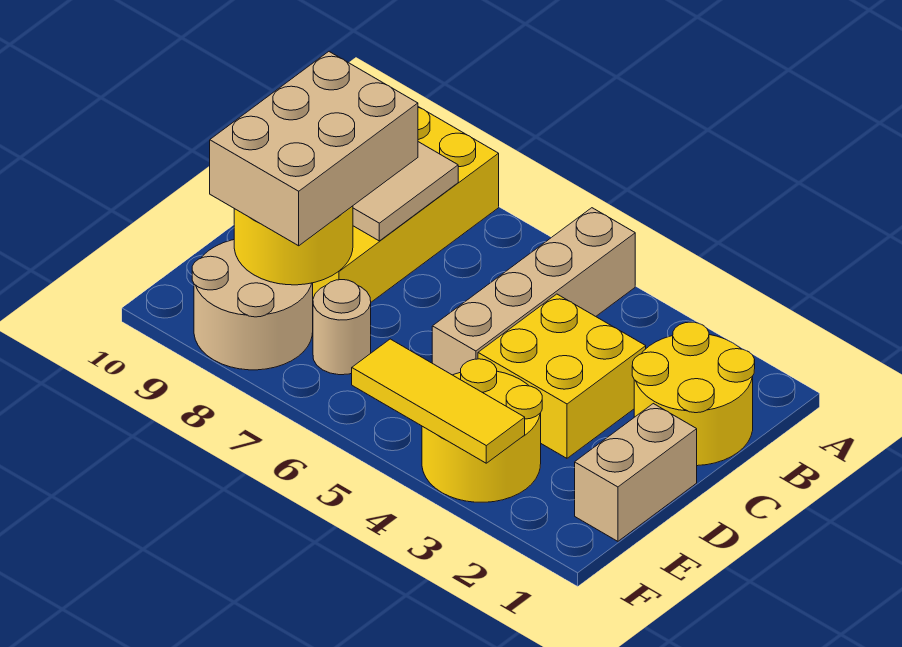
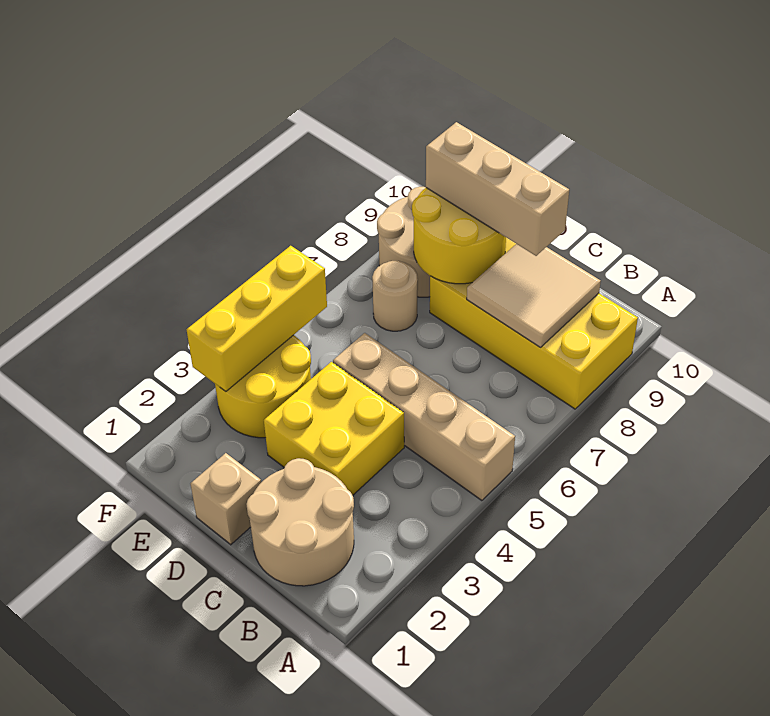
yellow 2x2 round brick [632,322,755,466] -> tan 2x2 round brick [246,458,354,586]
tan 2x3 brick [210,52,418,246] -> tan 1x3 brick [426,122,569,256]
tan 1x2 brick [575,404,697,541] -> tan 1x1 brick [191,453,261,545]
yellow 1x3 tile [352,339,525,463] -> yellow 1x3 brick [187,246,327,391]

